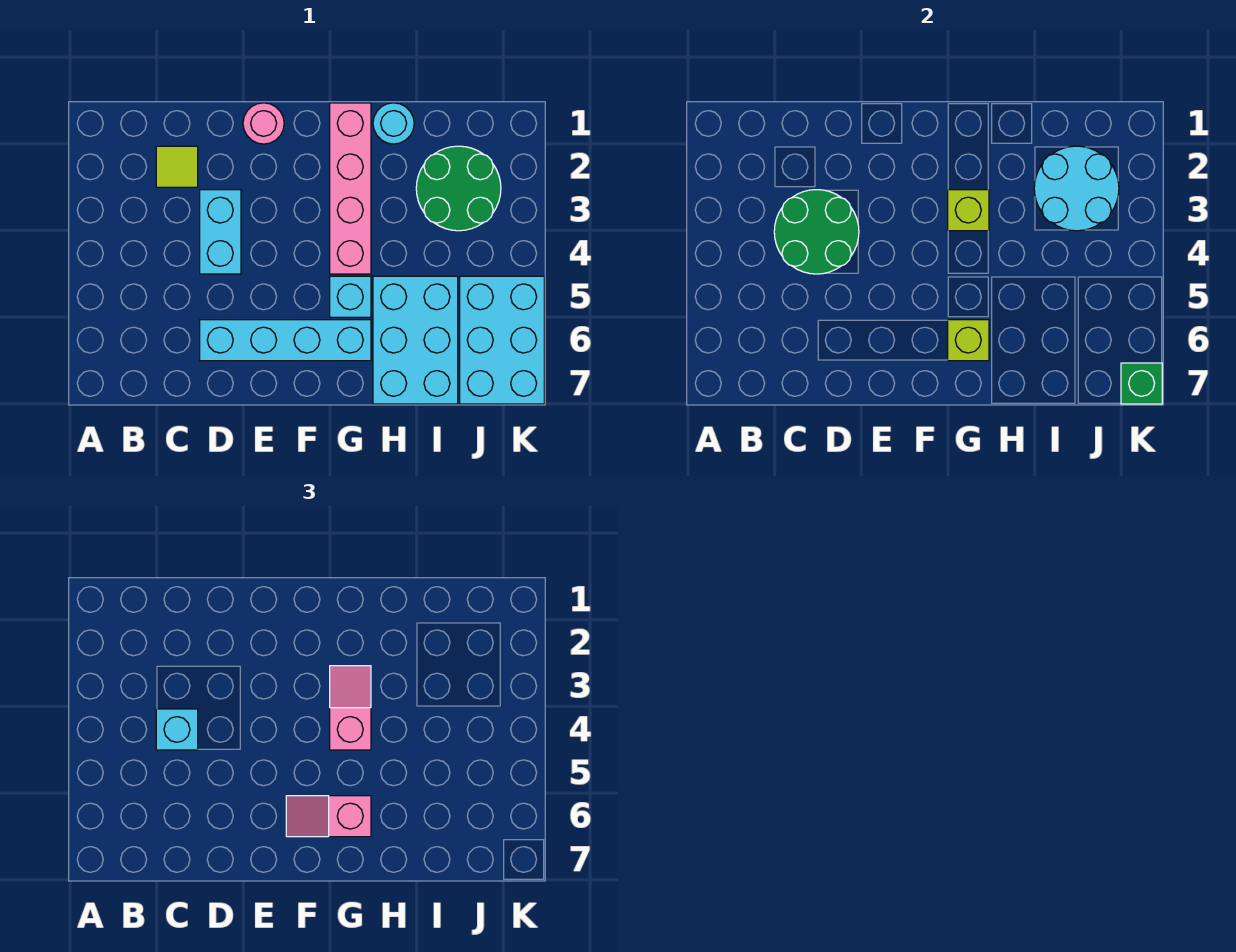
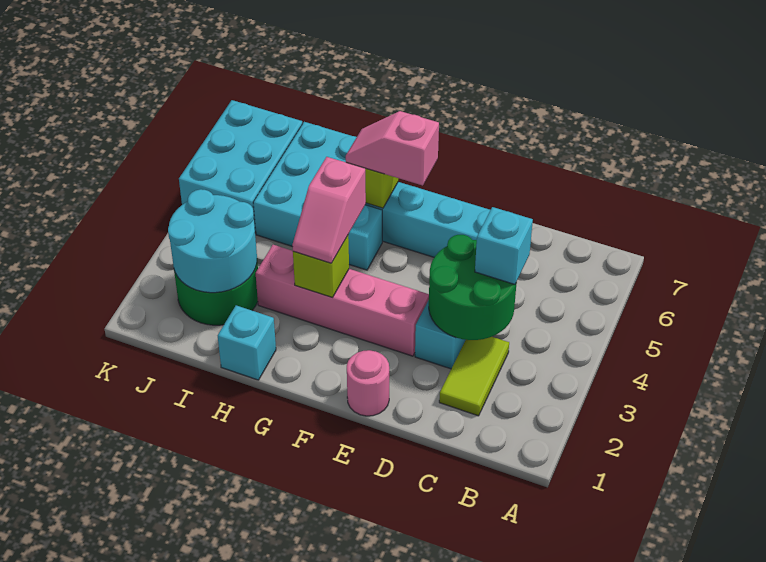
lime 1x1 tile [156,146,198,187] -> lime 1x2 tile [439,337,509,416]
pink 1x2 slope [286,796,371,837] -> pink 1x2 slope turned to [346,111,439,186]
pink 1x4 brick [330,103,371,274] -> pink 1x4 brick turned to [256,245,429,356]
cyan 1x1 round brick [373,103,414,144] -> cyan 1x1 brick [218,305,276,380]
green 1x1 brick [1121,363,1162,404] -> none

